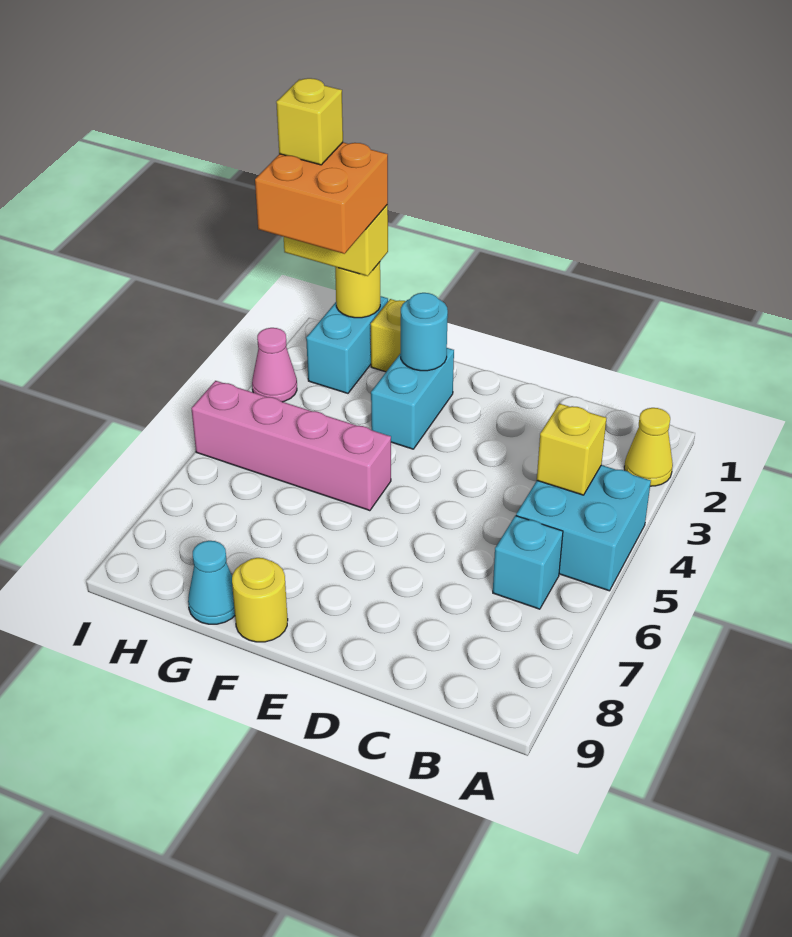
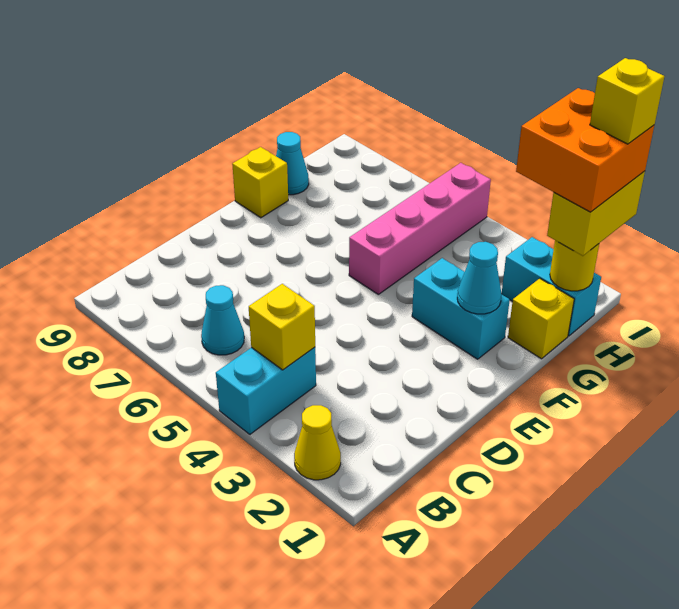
cyan 2x2 brick [516,465,651,591] -> cyan 1x2 brick [216,347,316,434]
cyan 1x1 brick [493,516,563,609] -> cyan 1x1 cone [201,285,244,355]
cyan 1x1 round brick [401,293,448,371] -> cyan 1x1 cone [457,242,502,314]
yellow 1x1 round brick [232,558,288,642] -> yellow 1x1 brick [232,147,288,218]
pink 1x1 cone [252,328,297,402] -> none

